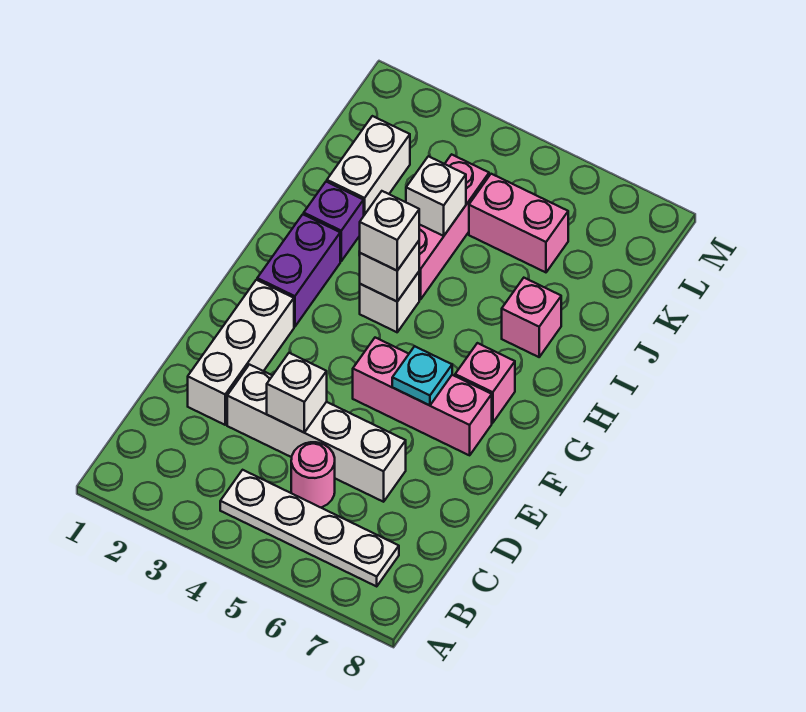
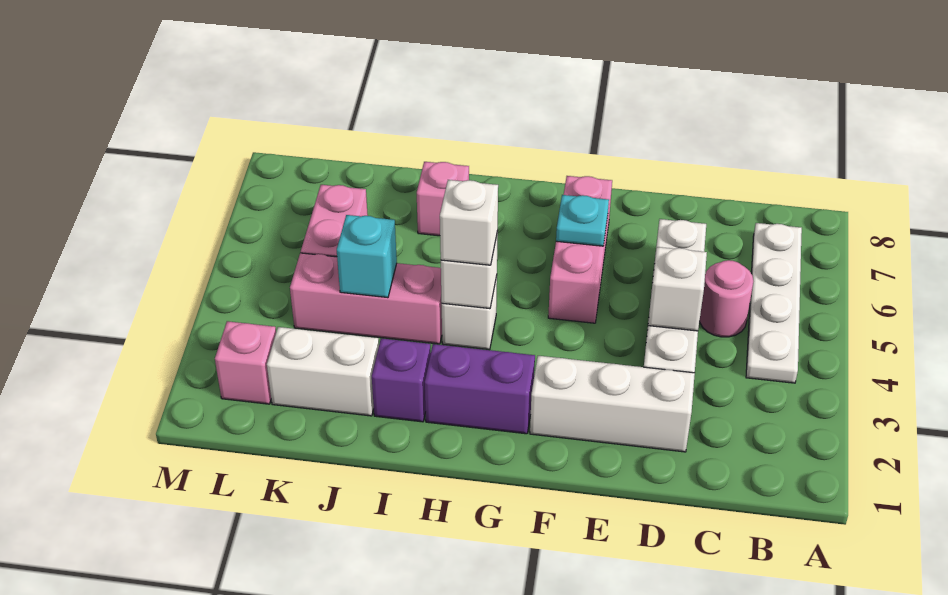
pink 1x1 brick [455,343,515,423] -> pink 1x1 brick moved to [215,321,276,404]
white 1x1 brick [406,156,466,236] -> cyan 1x1 brick [337,215,397,298]

